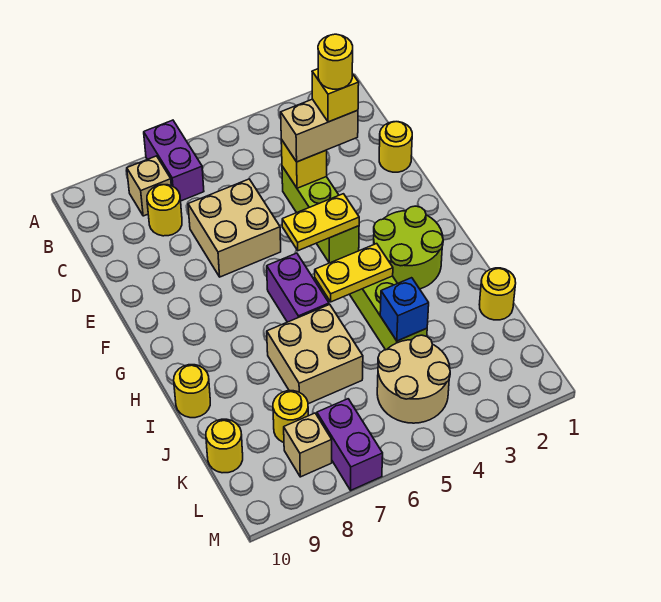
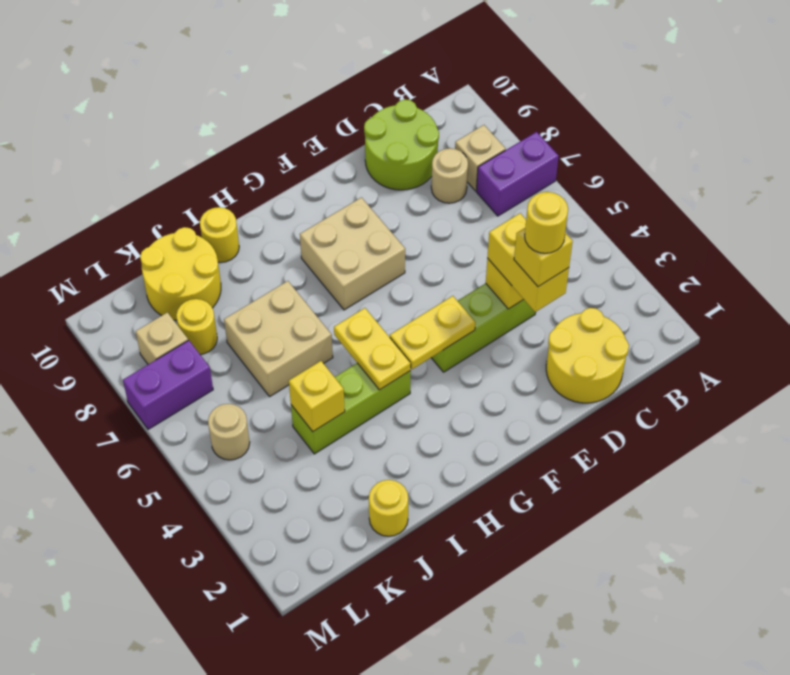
yellow 1x1 round brick [147,185,182,236] -> tan 1x1 round brick [431,148,468,203]
yellow 1x1 round brick [379,122,412,172] -> yellow 2x2 round brick [546,308,629,403]
tan 1x2 brick [281,99,358,162] -> yellow 1x2 brick [487,213,569,312]
tan 2x2 brick [188,179,281,277] -> tan 2x2 brick moved to [300,197,405,310]
yellow 1x2 plate [282,194,359,251] -> yellow 1x2 plate turned to [390,296,476,369]
lime 2x2 round brick [374,206,443,289] -> lime 2x2 round brick moved to [364,99,439,190]
purple 1x2 brick [267,253,329,322] -> none
blue 1x1 brick [380,278,429,341] -> yellow 1x1 brick [289,361,345,431]
tan 2x2 round brick [377,335,450,423] -> tan 1x1 round brick [208,404,250,460]
yellow 1x1 round brick [206,419,243,473] -> yellow 2x2 round brick [140,227,221,320]

